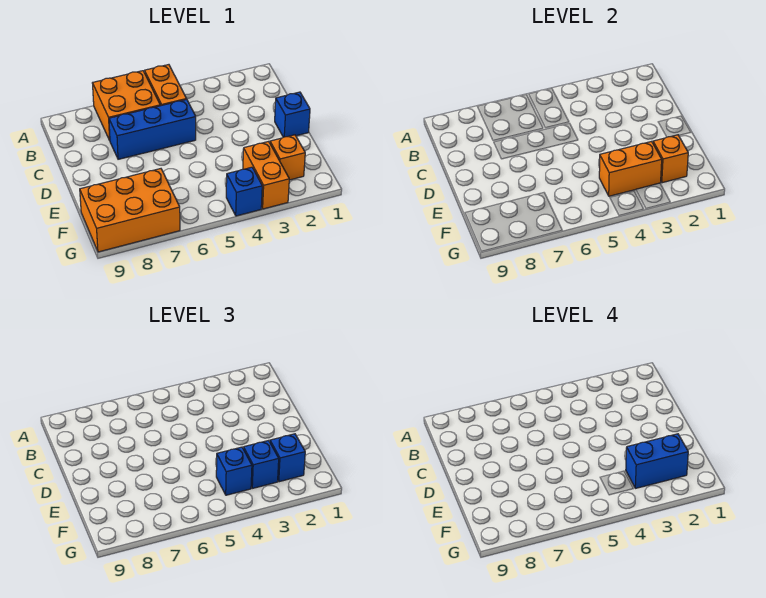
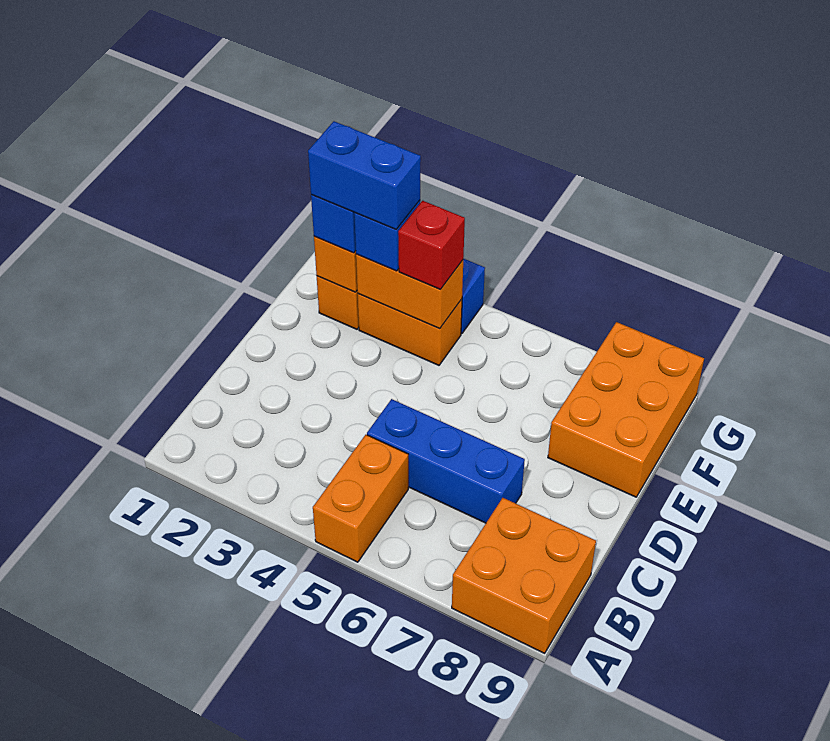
orange 2x2 brick [92,71,160,140] -> orange 2x2 brick moved to [452,498,596,653]
blue 1x1 brick [275,92,310,137] -> none
orange 1x2 brick [243,141,289,209] -> orange 1x2 brick turned to [358,294,462,365]
blue 1x1 brick [216,447,252,495] -> red 1x1 brick [398,201,465,289]
orange 2x3 brick [80,169,180,252] -> orange 2x3 brick turned to [548,322,704,497]

